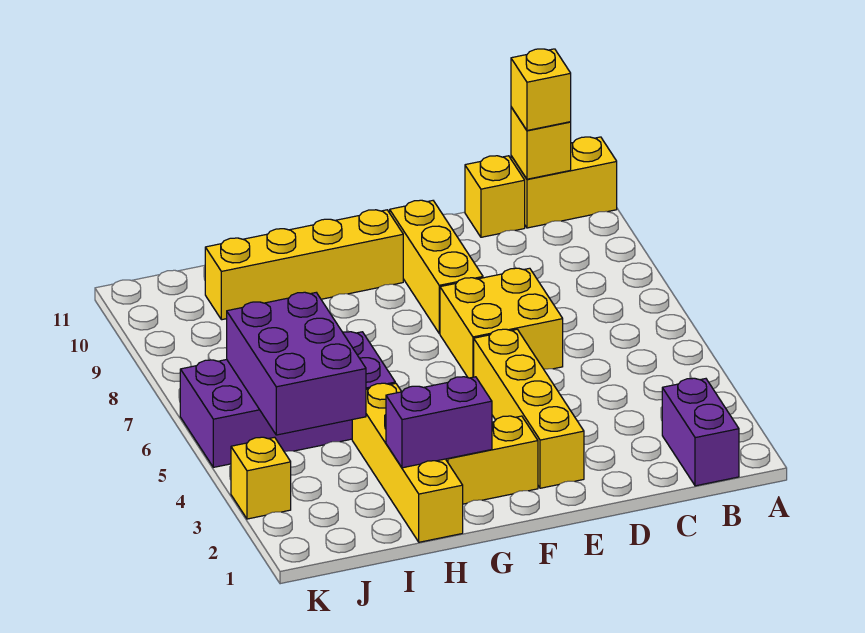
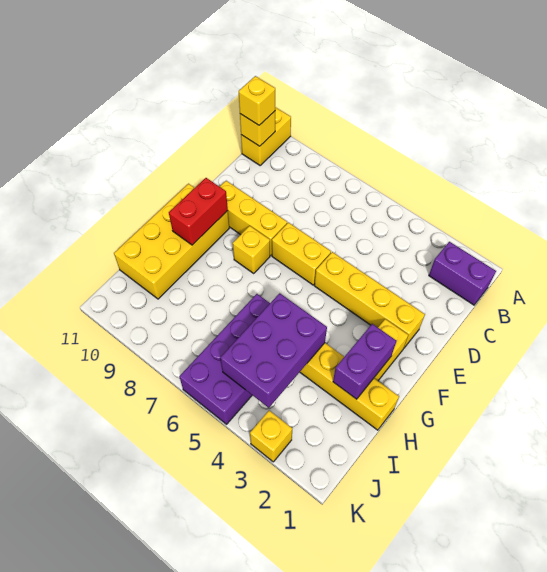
yellow 1x1 brick [465,156,525,237] -> yellow 1x1 brick moved to [233,226,270,273]
yellow 2x2 brick [440,268,563,378] -> yellow 1x2 brick [272,222,331,285]
yellow 1x4 brick [205,210,403,320] -> yellow 2x4 brick [114,184,229,299]
none -> red 1x2 brick [169,178,228,245]
purple 2x3 brick [227,292,366,435] -> purple 2x3 brick turned to [221,293,327,408]

